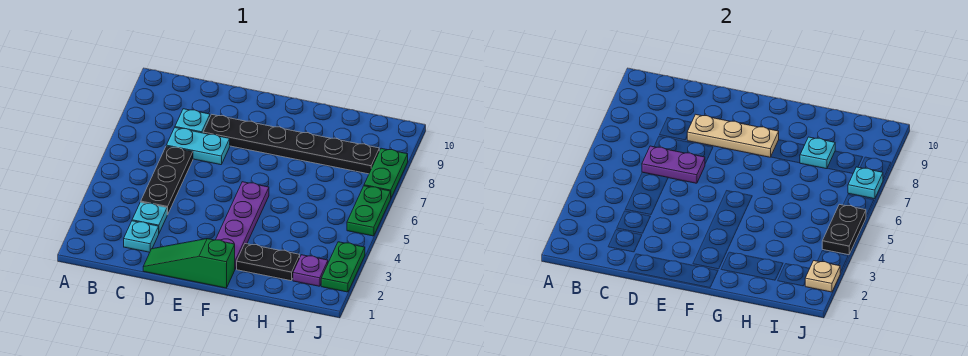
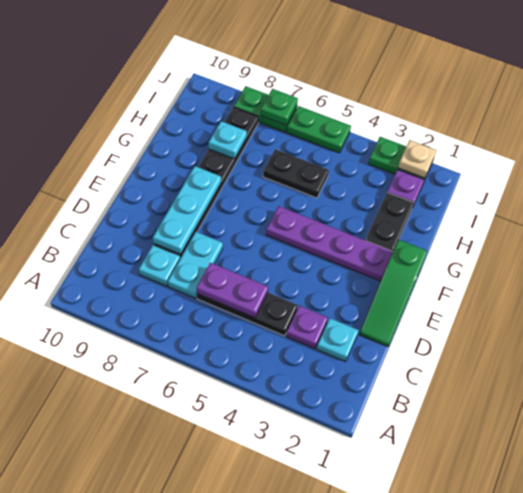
cyan 1x1 plate [132,202,167,233] -> purple 1x1 plate [286,306,328,349]
purple 1x2 plate [642,146,705,183] -> purple 1x2 plate turned to [197,263,268,318]
tan 1x3 plate [687,114,779,157] -> cyan 1x3 plate [153,166,221,255]
black 1x2 plate [822,204,866,255] -> black 1x2 plate moved to [263,149,329,198]
cyan 1x1 plate [848,167,883,199] -> green 1x1 plate [261,89,298,125]

